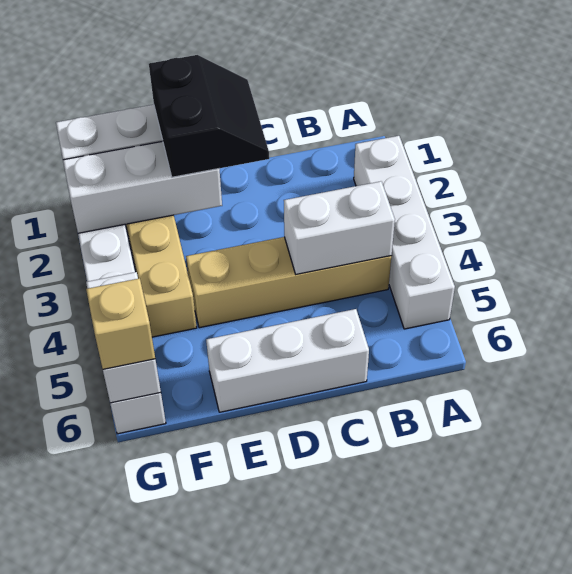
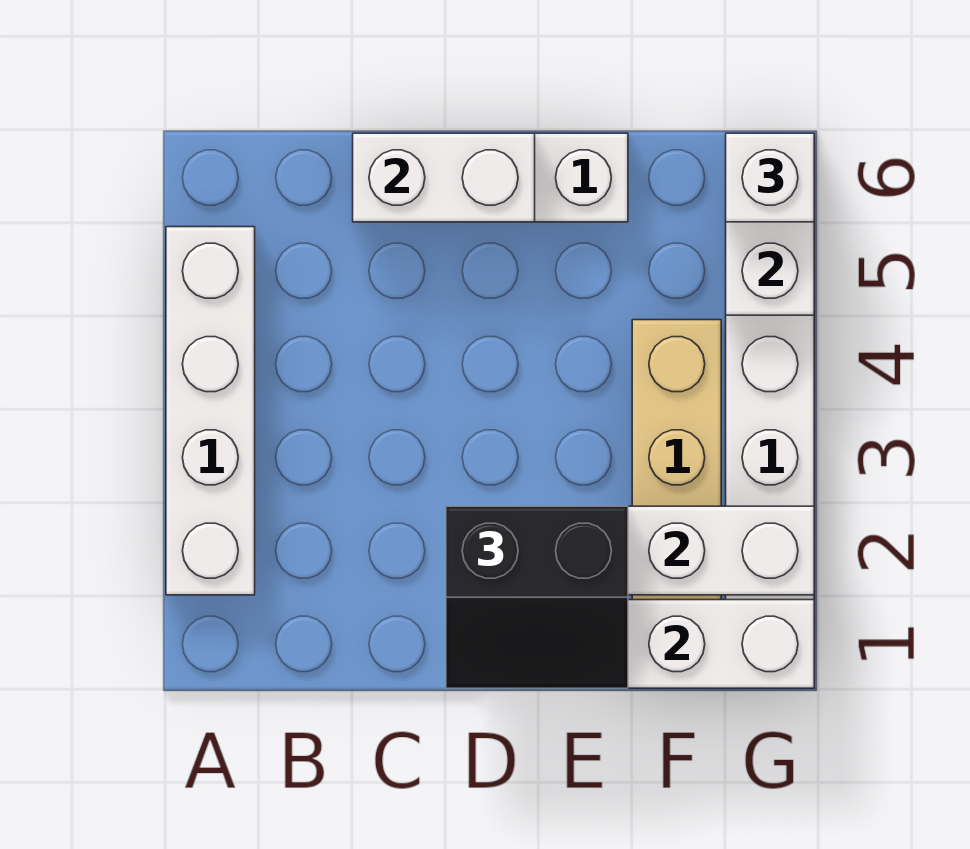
tan 1x4 brick [186,237,391,328] -> none
white 1x2 brick [284,181,395,274] -> white 1x2 brick moved to [353,133,535,222]
black 2x2 slope [149,55,269,177] -> black 2x2 slope turned to [446,506,628,688]
tan 1x1 brick [86,278,155,369] -> white 1x1 brick [726,133,814,222]

